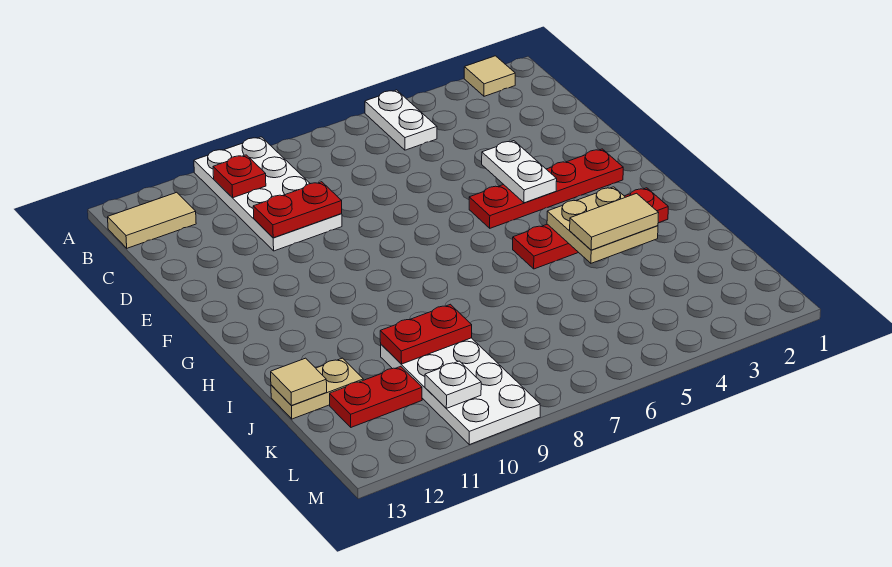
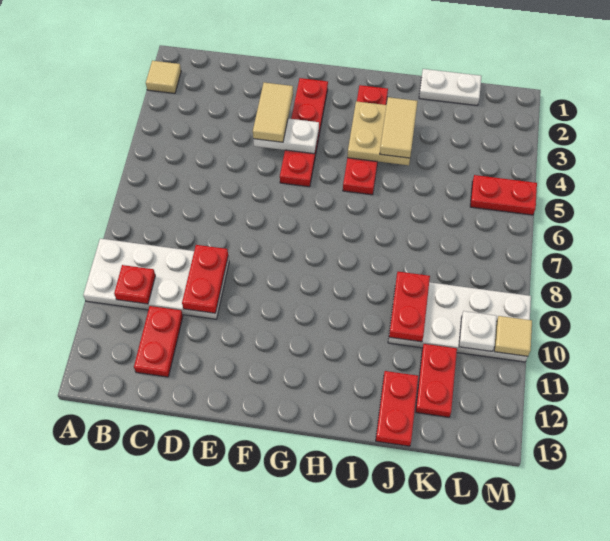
white 1x2 plate [365,90,437,150] -> white 1x2 plate moved to [419,69,481,106]
tan 1x2 tile [108,192,196,248] -> tan 1x2 tile moved to [253,83,293,142]
none -> red 1x2 plate [134,306,183,377]
tan 1x2 plate [271,358,363,419] -> red 1x2 plate [376,371,418,446]
tan 1x1 tile [271,358,327,406] -> tan 1x1 tile moved to [494,316,532,356]
none -> red 1x2 plate [470,175,537,215]

